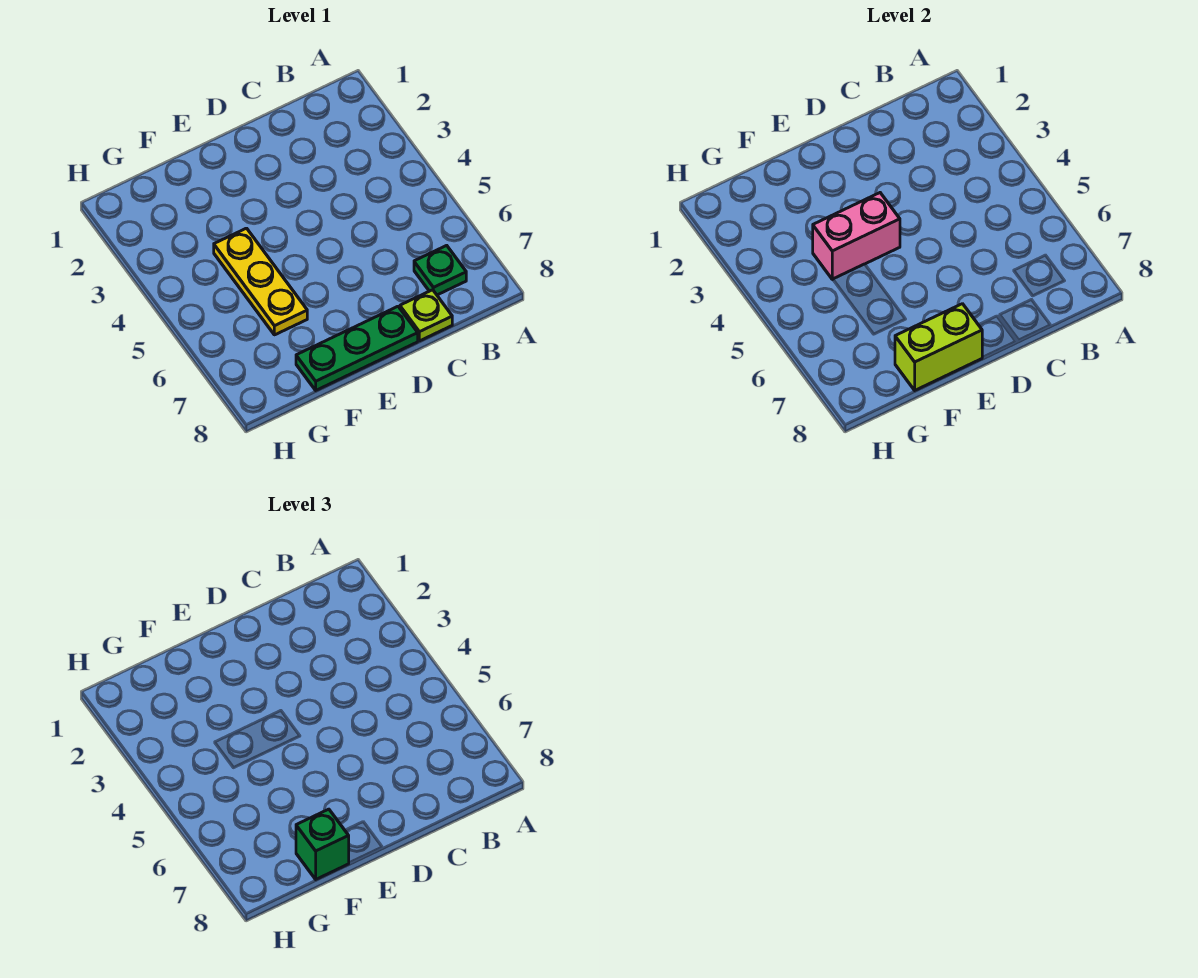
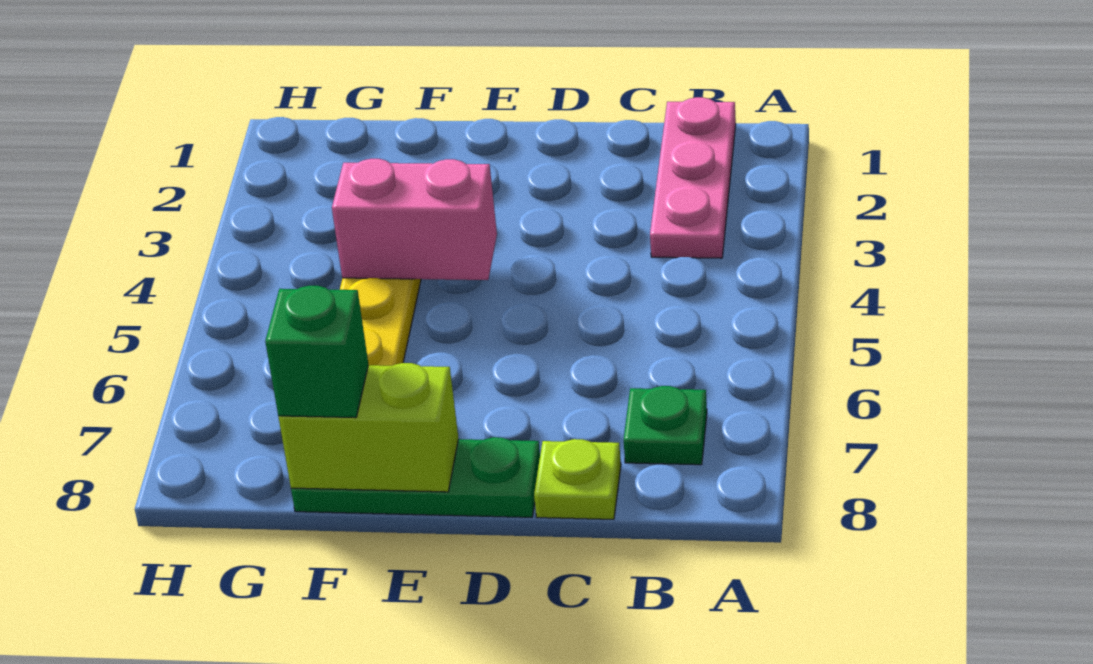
none -> pink 1x3 plate [650,97,736,258]

